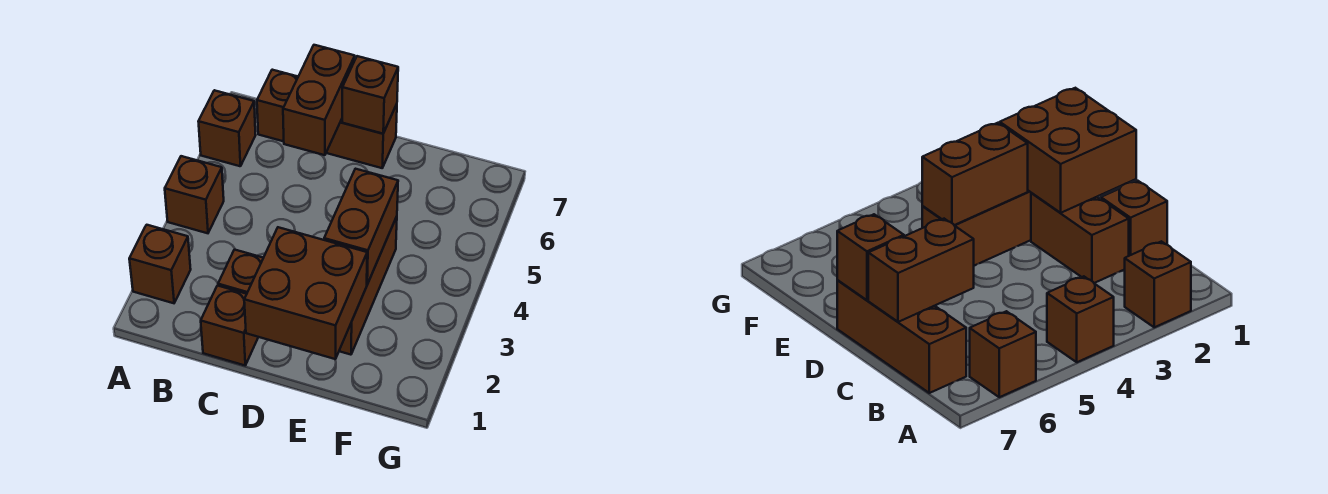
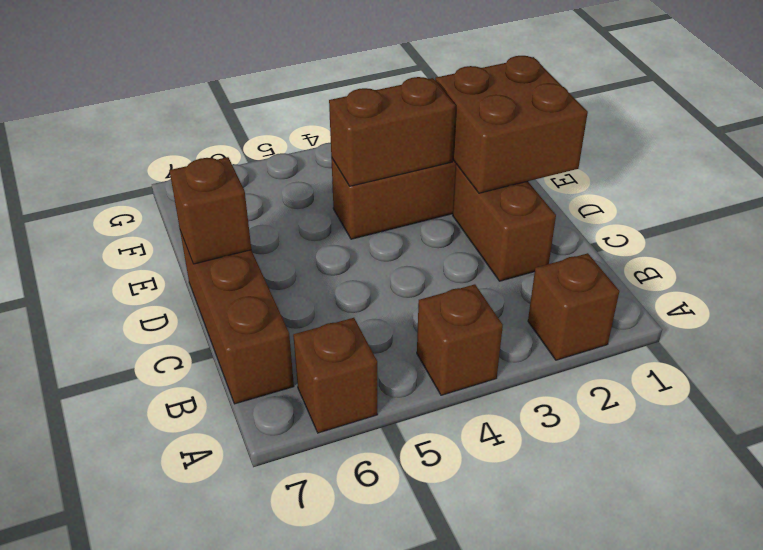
brown 1x1 brick [201,286,258,365] -> none
brown 1x2 brick [283,45,355,155] -> none

